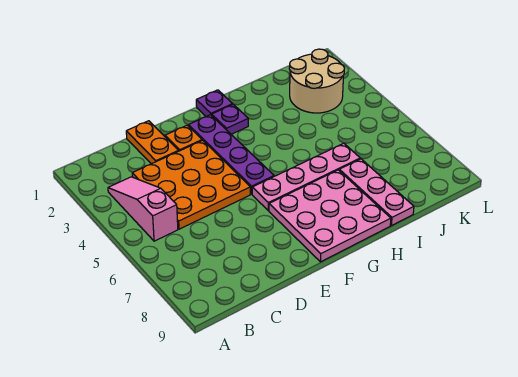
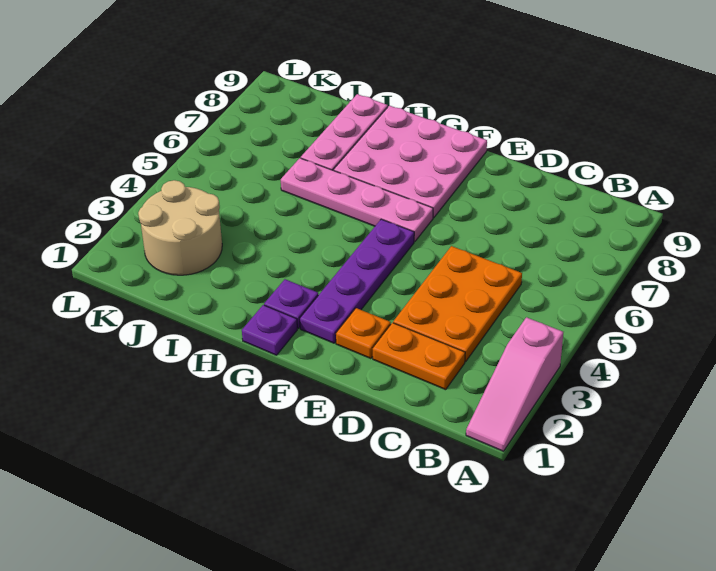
pink 1x3 slope [108,177,178,241] -> pink 1x3 slope moved to [466,317,563,451]
orange 3x3 plate [132,140,250,229] -> orange 2x3 plate [393,246,522,362]
orange 1x2 plate [126,121,178,164] -> orange 1x2 plate turned to [373,323,465,390]

